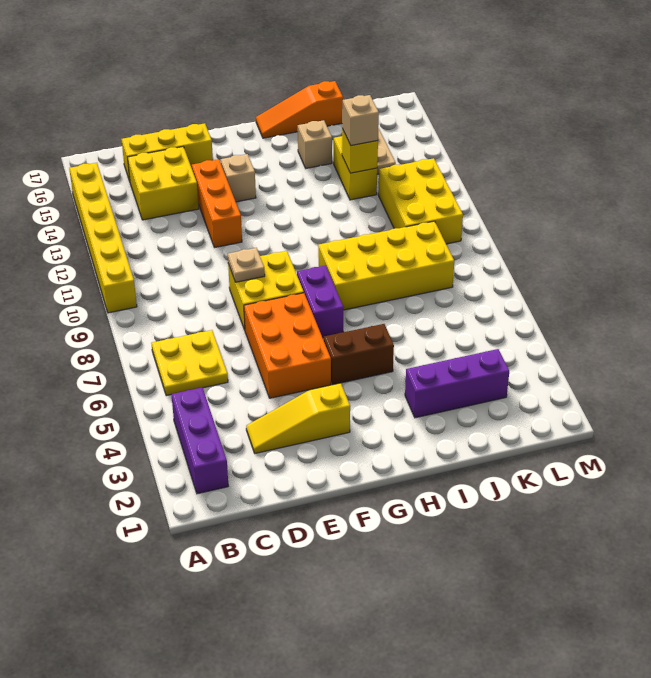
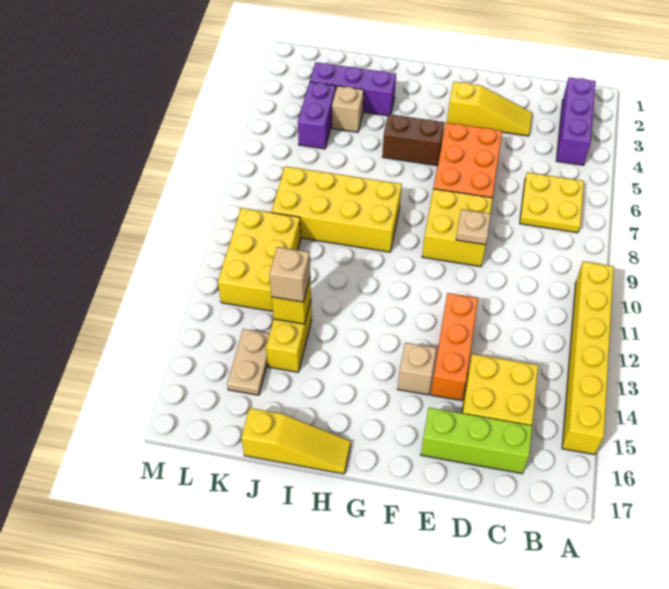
yellow 1x3 brick [122,123,213,181] -> lime 1x3 brick [421,408,532,474]
purple 1x2 brick [297,266,343,338] -> purple 1x2 brick moved to [298,82,336,149]
orange 1x3 slope [256,81,343,138] -> yellow 1x3 slope [241,408,351,474]
tan 1x1 brick [298,120,332,168] -> tan 1x1 brick moved to [332,86,364,132]

